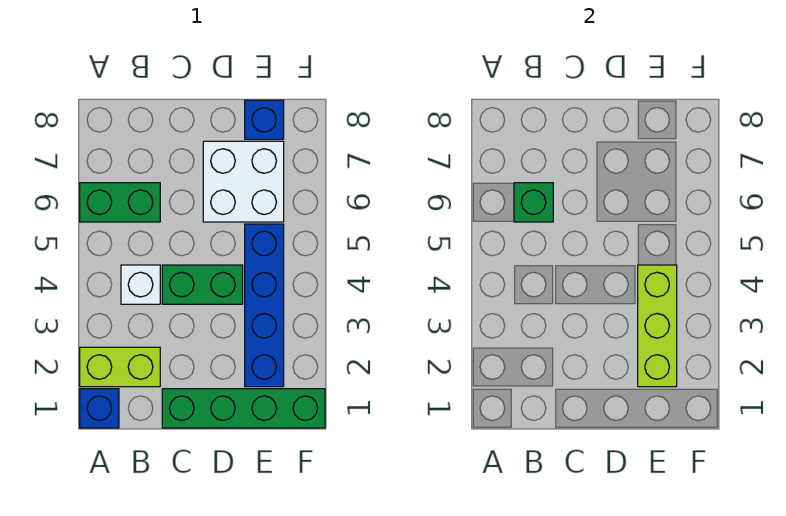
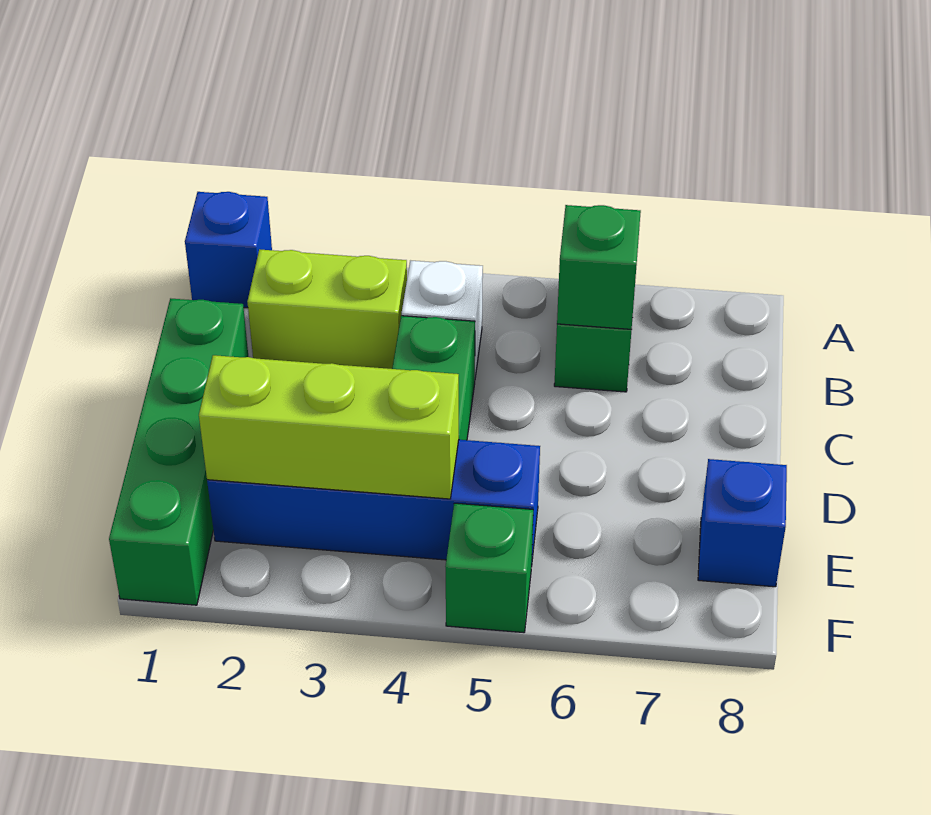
lime 1x2 brick [80,347,160,387] -> lime 1x2 brick turned to [247,249,407,369]
white 2x2 brick [203,141,284,222] -> none
none -> green 1x1 brick [445,503,533,633]

